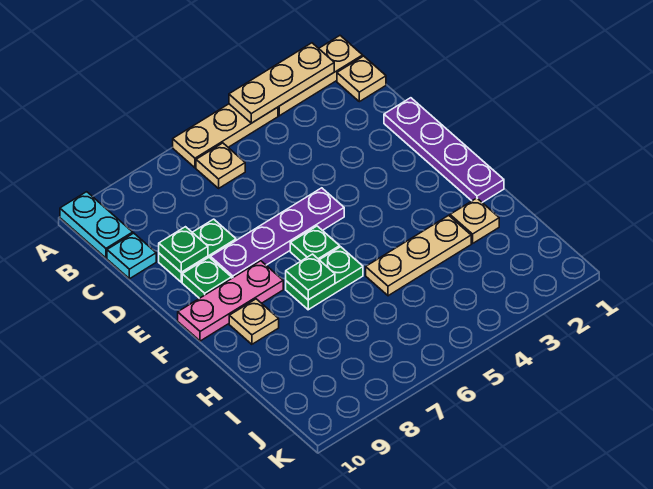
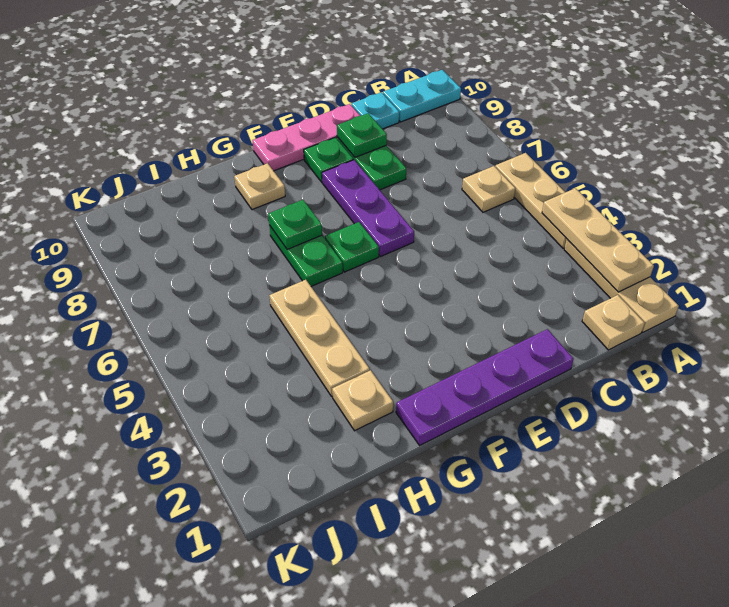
purple 1x4 plate [210,188,344,278] -> purple 1x3 plate [322,160,414,257]
pink 1x3 plate [178,261,283,341] -> pink 1x3 plate turned to [252,104,360,171]

